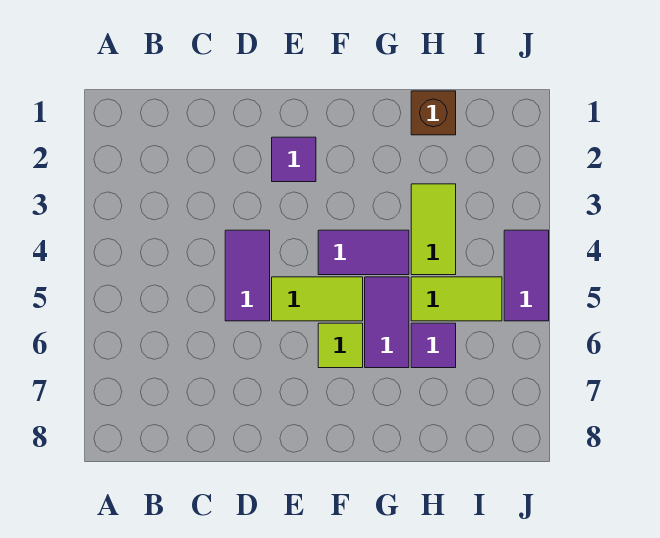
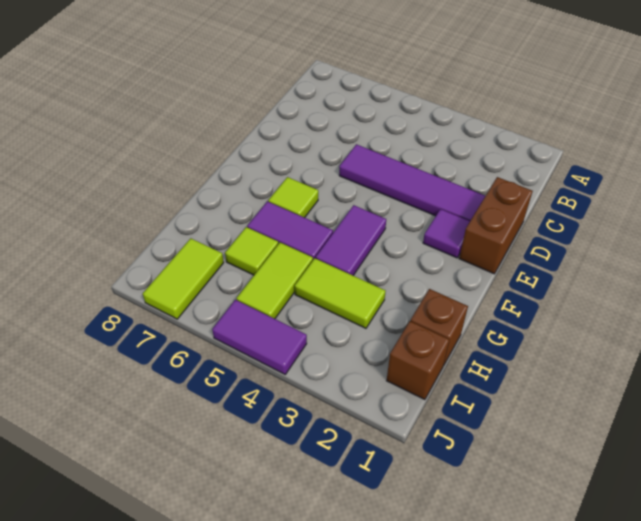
none -> brown 1x2 brick [459,177,533,274]
purple 1x2 tile [225,230,270,321] -> purple 1x4 tile [339,144,485,221]
lime 1x2 tile [272,277,363,321] -> lime 1x2 tile moved to [143,238,224,319]
purple 1x1 tile [411,323,456,368] -> lime 1x1 tile [225,227,278,275]
none -> brown 1x1 brick [387,321,449,400]

